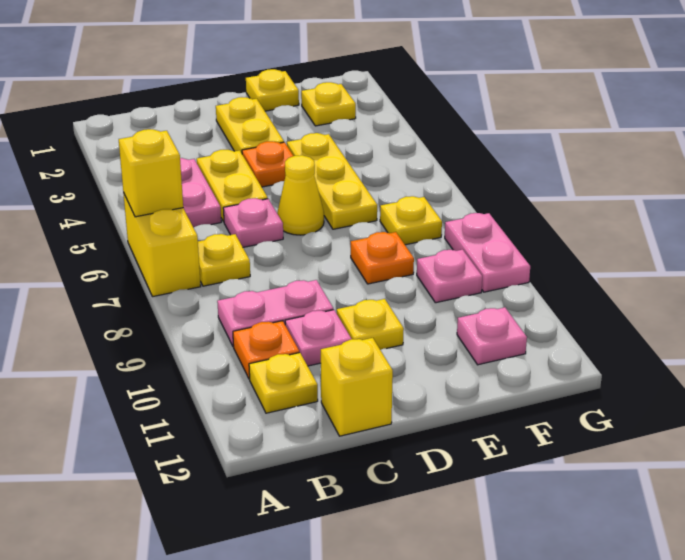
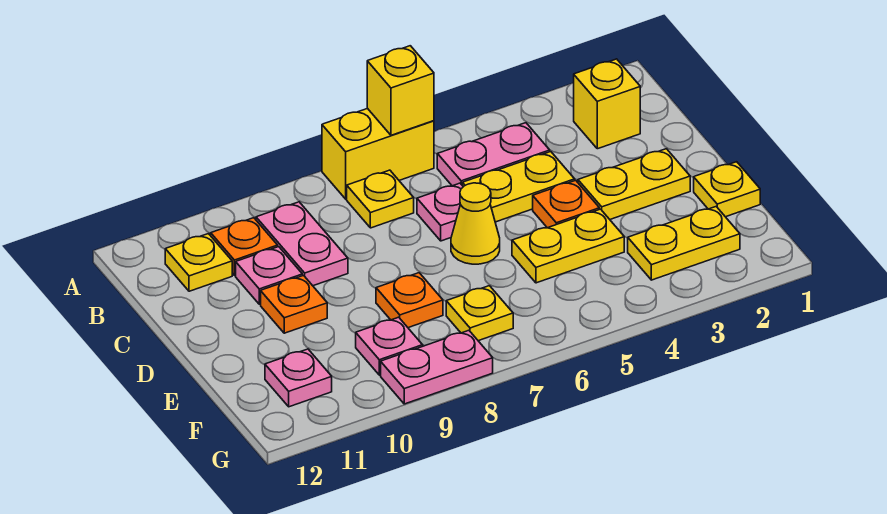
yellow 1x1 brick [321,338,393,436] -> yellow 1x1 brick moved to [574,59,640,149]
yellow 1x1 plate [337,299,404,350] -> orange 1x1 plate [261,276,327,333]
yellow 1x3 plate [287,133,377,229] -> yellow 1x2 plate [512,209,624,283]
yellow 1x1 plate [301,82,356,126] -> yellow 1x2 plate [628,207,740,280]

